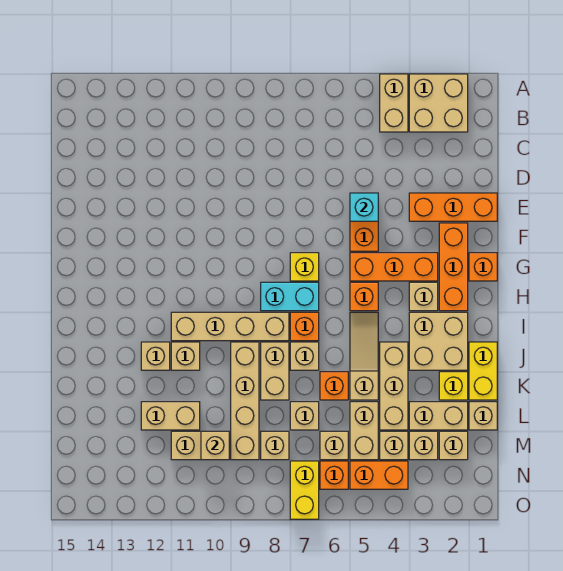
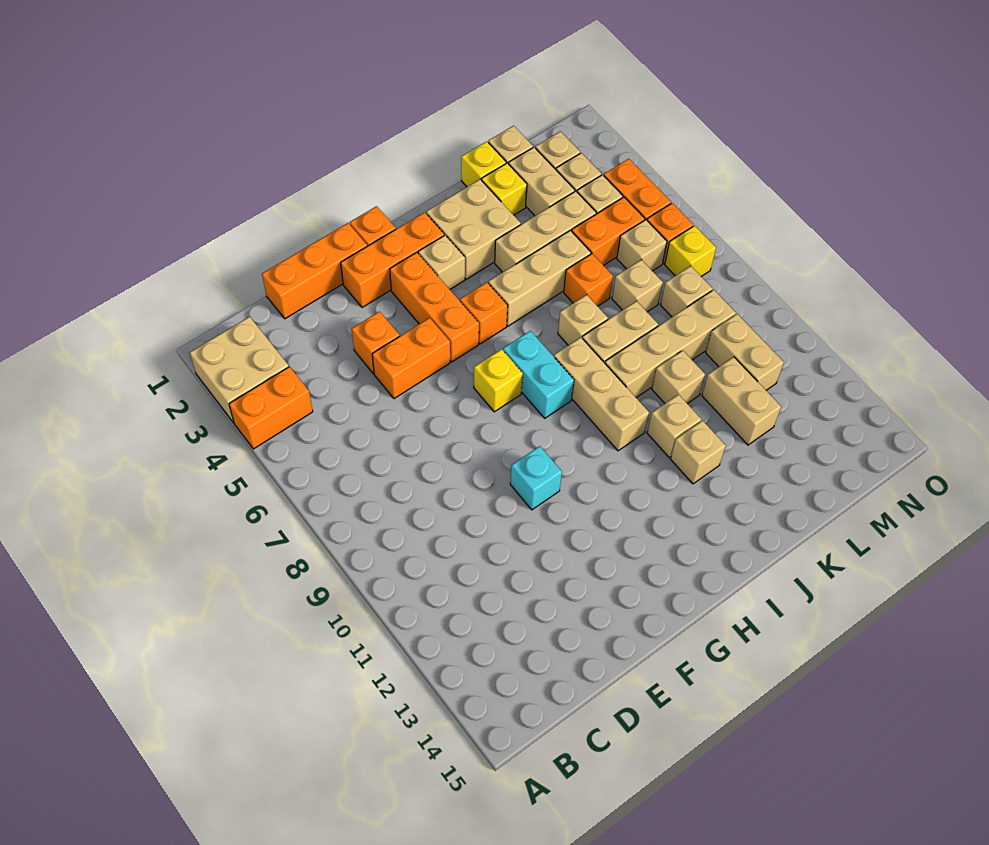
tan 1x2 brick [380,74,408,132] -> orange 1x2 brick [229,367,313,449]
orange 1x3 brick [409,193,497,221] -> orange 1x3 brick turned to [262,223,367,319]
cyan 1x1 brick [350,193,378,221] -> cyan 1x1 brick moved to [510,446,562,510]
tan 1x3 slope [350,312,378,400] -> tan 1x3 brick [489,230,591,326]
orange 1x1 brick [290,312,319,341] -> orange 1x1 brick moved to [352,311,400,374]
tan 1x4 brick [171,312,289,341] -> tan 1x3 brick [554,337,649,451]
yellow 1x2 brick [469,342,497,400] -> yellow 1x1 brick [461,142,506,187]
tan 1x2 brick [350,402,378,460] -> orange 1x2 brick [572,197,645,266]
tan 1x1 brick [201,431,229,460] -> tan 1x1 brick moved to [652,350,705,404]
yellow 1x2 brick [290,461,319,519] -> yellow 1x1 brick [665,226,716,276]

